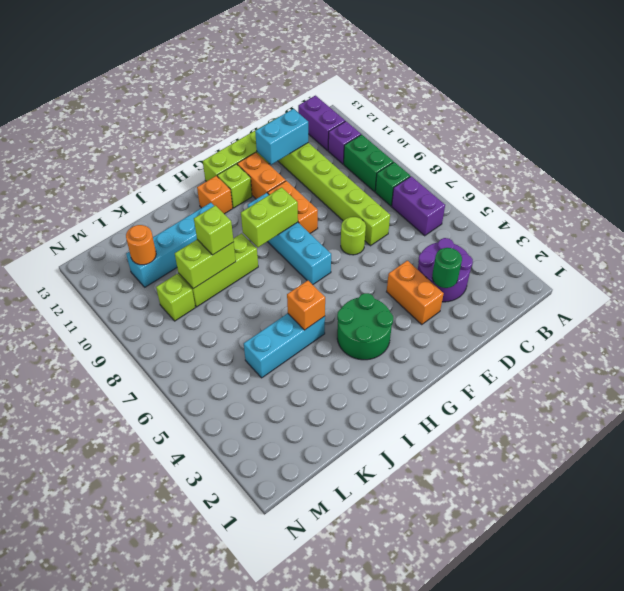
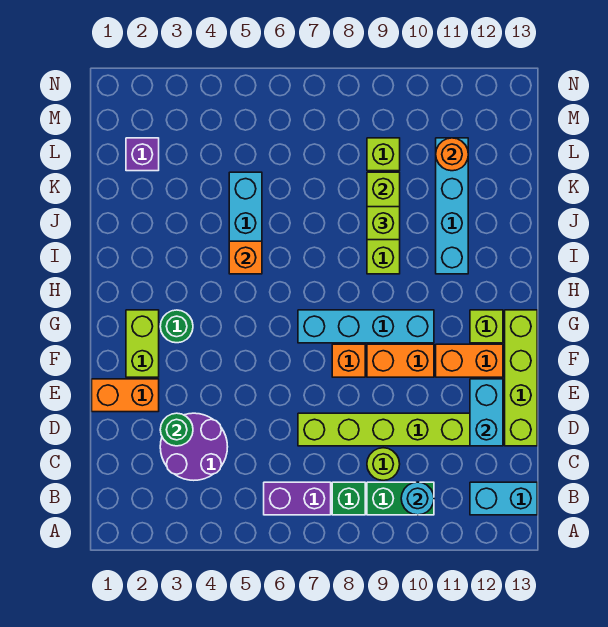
none -> cyan 1x1 round brick [401,482,434,515]
purple 1x1 brick [328,121,361,164] -> purple 1x1 brick moved to [126,138,159,171]
purple 1x2 brick [298,96,345,151] -> cyan 1x2 brick [470,482,537,515]
orange 1x2 brick [387,261,444,324] -> orange 1x2 brick moved to [92,379,159,412]
lime 1x1 round brick [341,217,366,255] -> lime 1x1 round brick moved to [367,448,400,480]
green 2x2 round brick [337,293,393,360] -> green 1x1 round brick [160,310,193,343]
lime 1x2 brick [241,187,298,247] -> lime 1x2 brick moved to [126,310,159,377]
orange 1x1 brick [197,176,233,214] -> orange 1x1 brick moved to [332,344,365,377]

